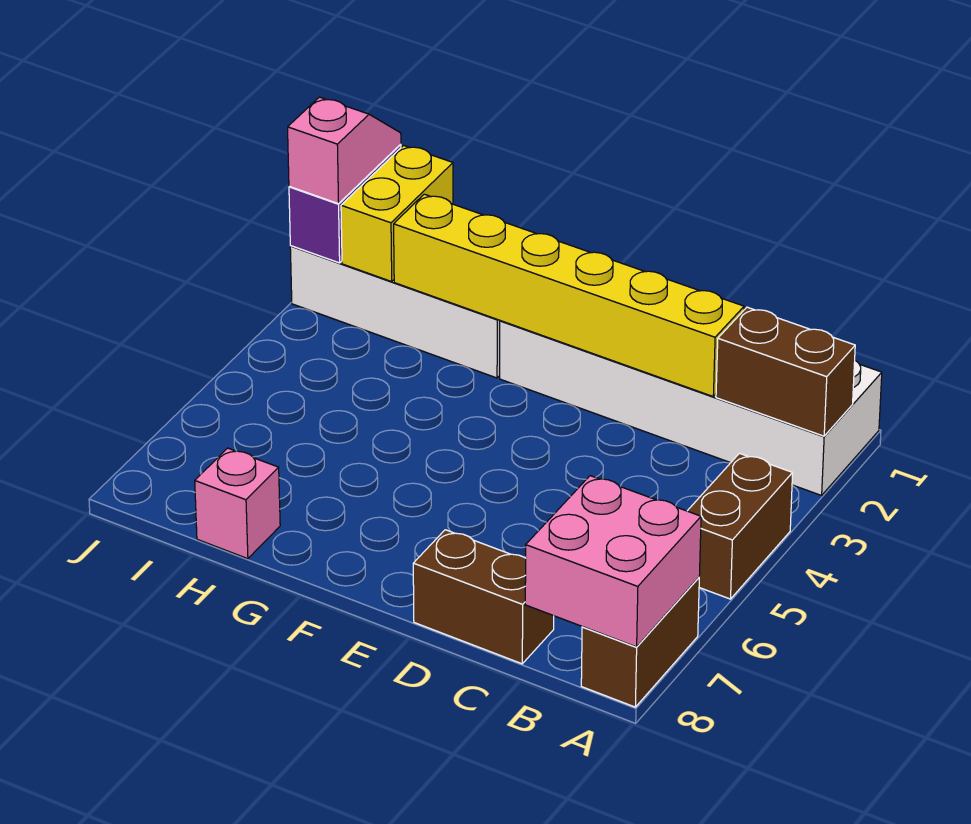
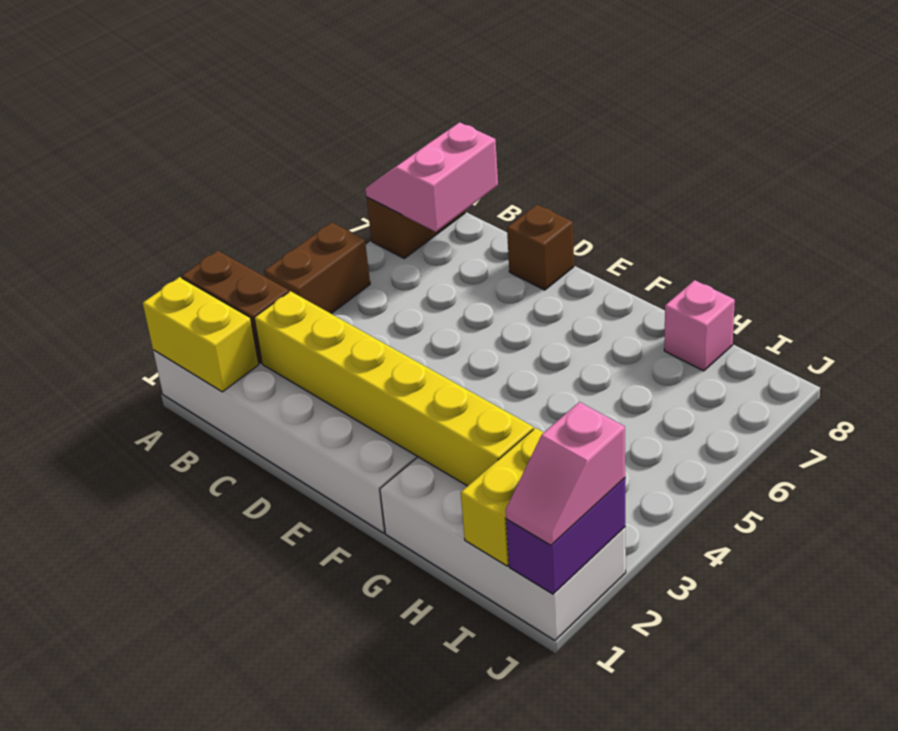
none -> yellow 1x2 brick [143,277,259,392]
pink 2x2 brick [525,476,701,647] -> pink 2x2 slope [365,122,498,232]
brown 1x2 brick [413,530,554,664] -> brown 1x1 brick [507,205,574,290]

